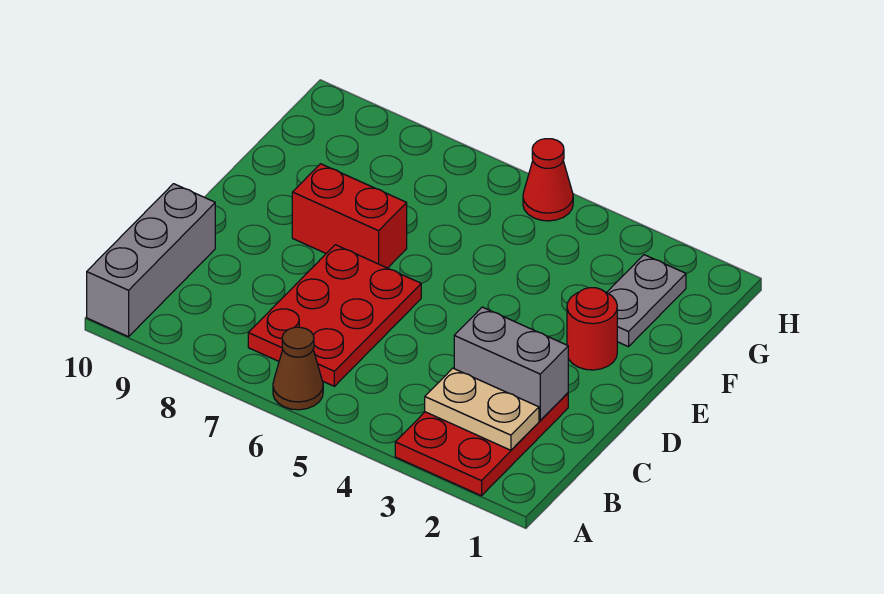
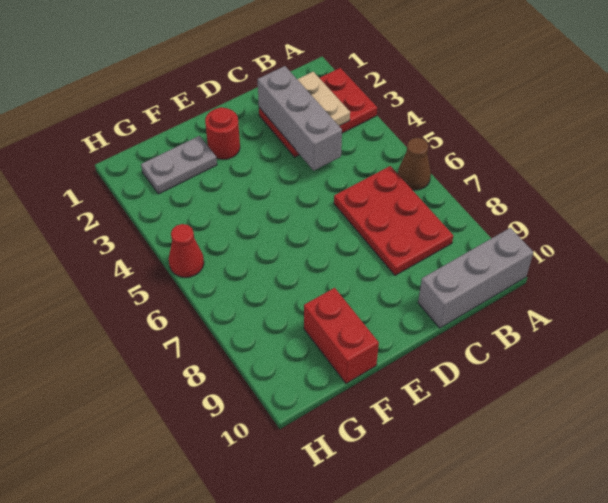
red 2x3 plate [248,245,421,386] -> red 2x3 plate turned to [334,166,453,275]
grey 1x2 brick [454,307,568,420] -> grey 1x3 brick [258,66,342,170]
red 1x2 brick [292,164,407,268] -> red 1x2 brick moved to [304,288,379,384]

